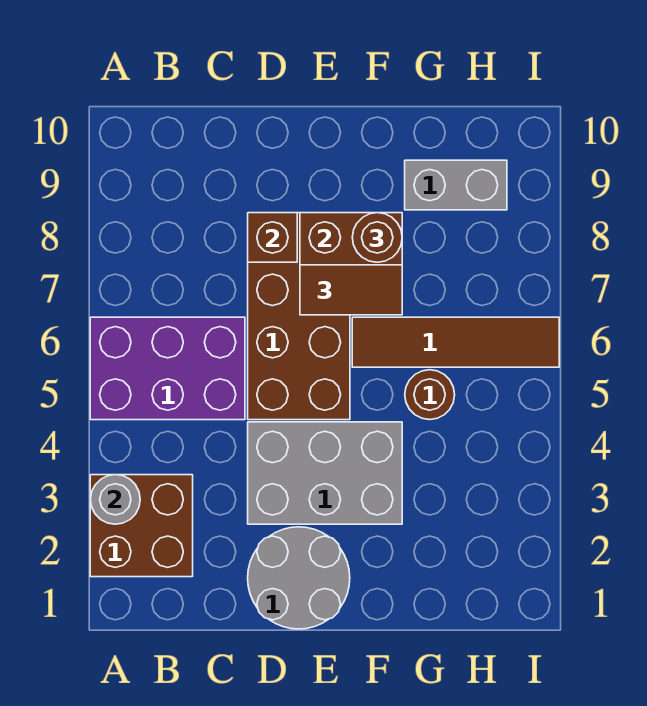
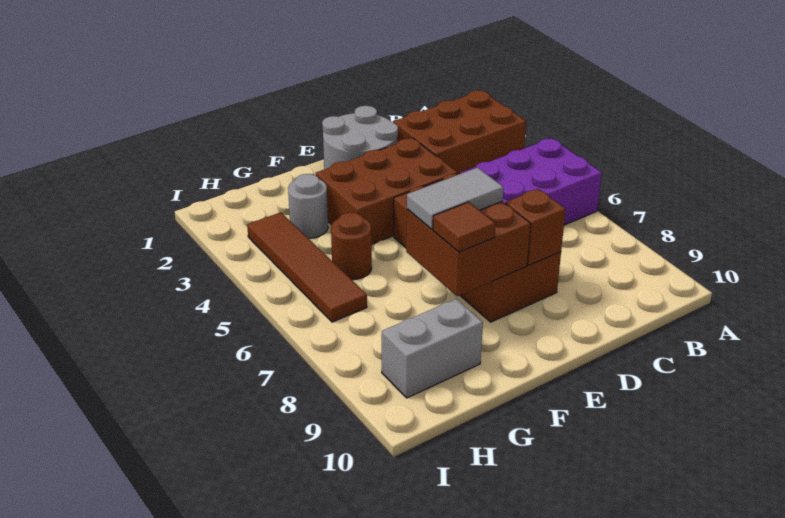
brown 2x2 brick [90,475,193,577] -> brown 2x3 brick [393,90,526,174]
grey 1x1 round brick [90,475,140,524] -> grey 1x1 round brick moved to [288,174,328,238]
grey 2x3 brick [248,422,402,524] -> brown 2x3 brick [316,138,458,244]
brown 1x2 tile [300,265,402,315] -> grey 1x2 tile [407,168,504,229]
brown 1x4 tile [352,317,559,367] -> brown 1x4 tile turned to [247,212,367,322]
brown 1x1 round brick [352,213,402,262] -> brown 1x1 tile [433,202,495,252]

